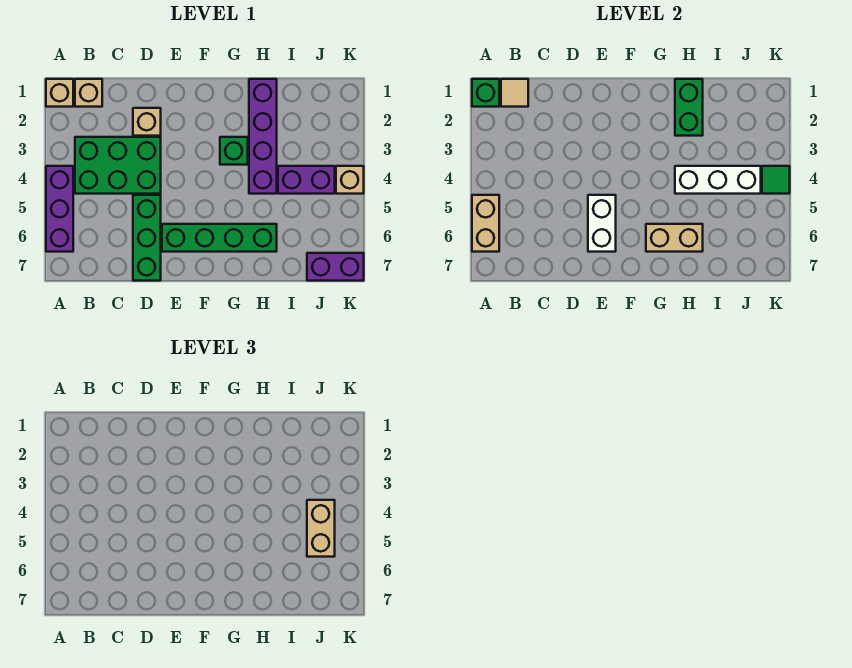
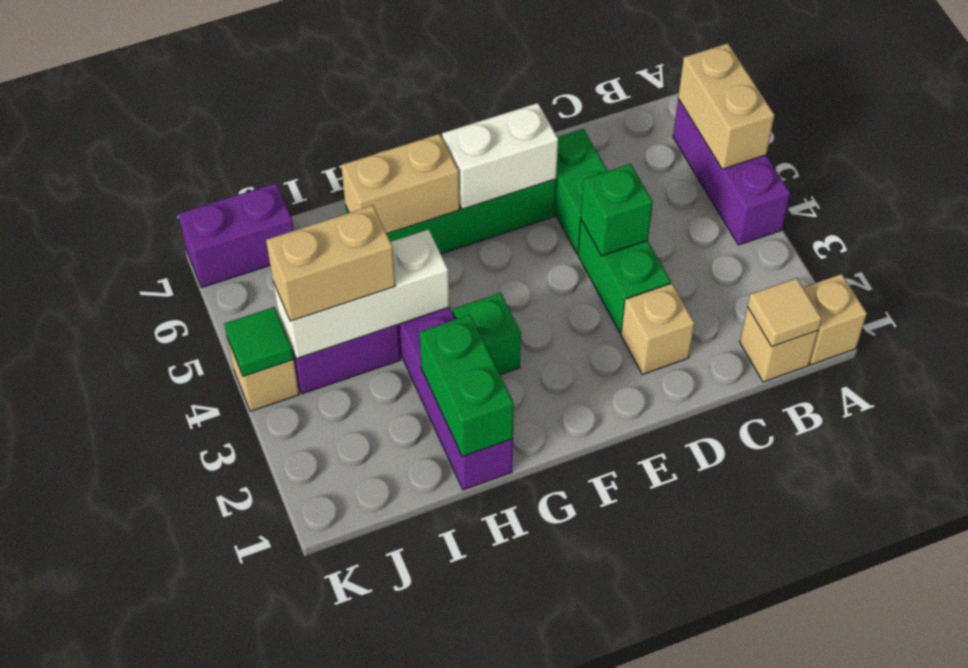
green 1x1 brick [472,79,499,107] -> green 1x1 brick moved to [581,164,653,256]
green 2x3 brick [75,137,161,194] -> green 1x2 brick [578,220,671,333]
green 1x3 brick [133,195,161,281] -> green 1x2 brick [554,129,608,254]
white 1x2 brick [588,195,616,252] -> white 1x2 brick turned to [442,103,558,209]
tan 1x2 brick [307,500,335,557] -> tan 1x2 brick turned to [266,205,395,321]

